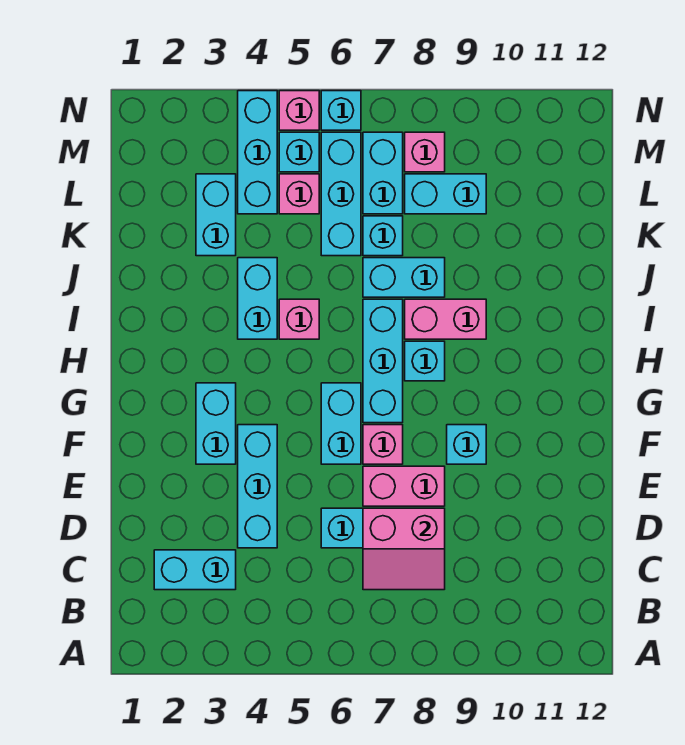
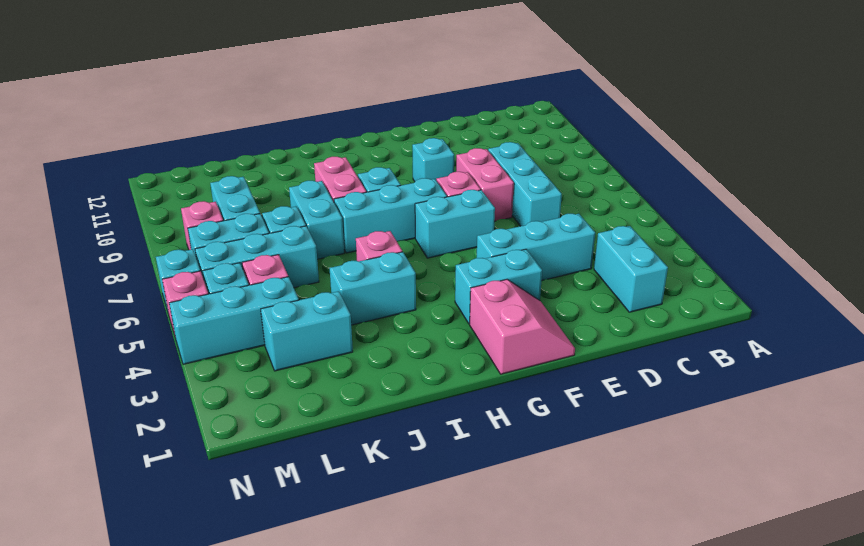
pink 2x2 slope [363,508,445,590] -> pink 2x2 slope moved to [470,280,575,374]

